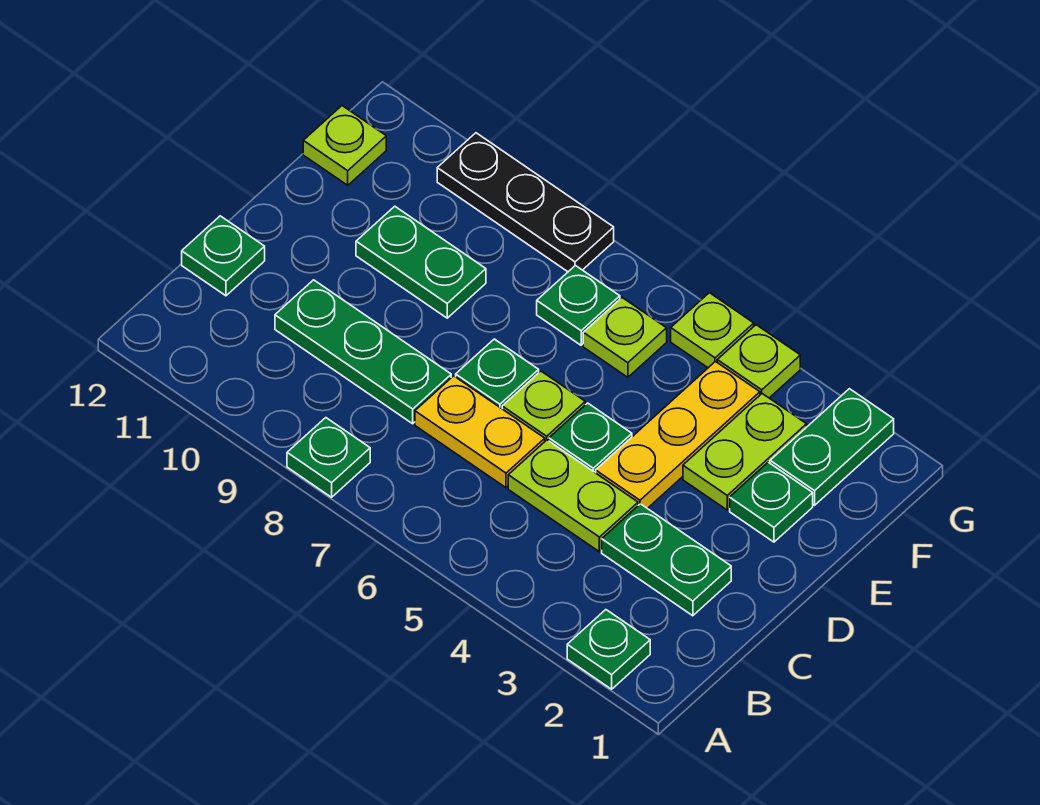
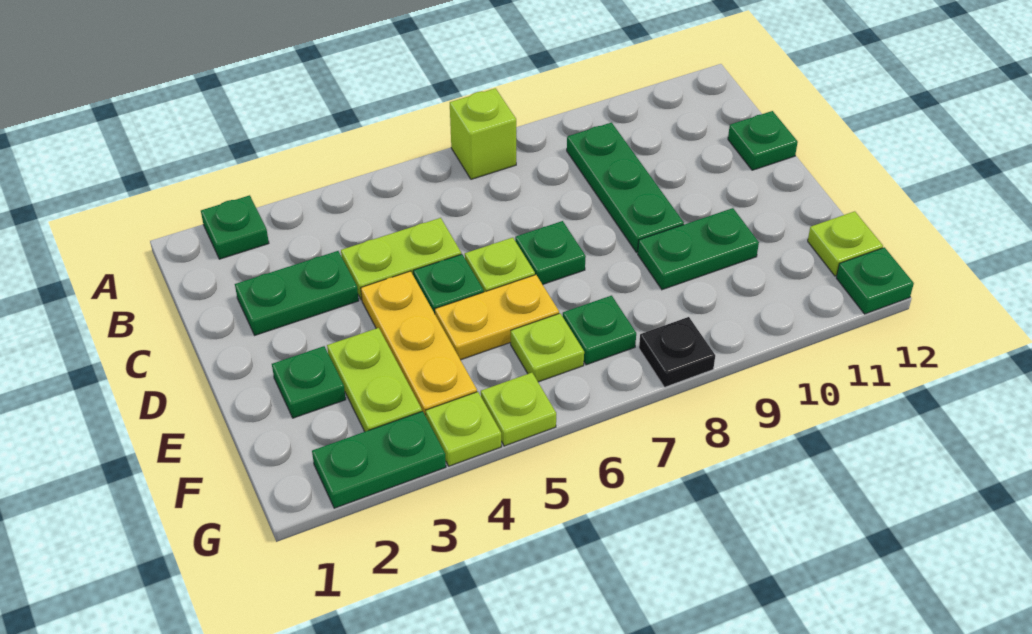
none -> lime 1x1 brick [450,88,516,179]
green 1x1 plate [287,418,370,497] -> green 1x1 plate moved to [836,247,914,314]
yellow 1x2 plate [415,376,545,488] -> yellow 1x2 plate moved to [435,275,559,360]
green 1x3 plate [275,280,451,424] -> green 1x3 plate turned to [567,123,684,253]
green 1x2 plate [770,389,894,505] -> green 1x2 plate turned to [312,411,446,508]
black 1x3 plate [437,133,614,272] -> black 1x1 plate [639,317,715,387]

